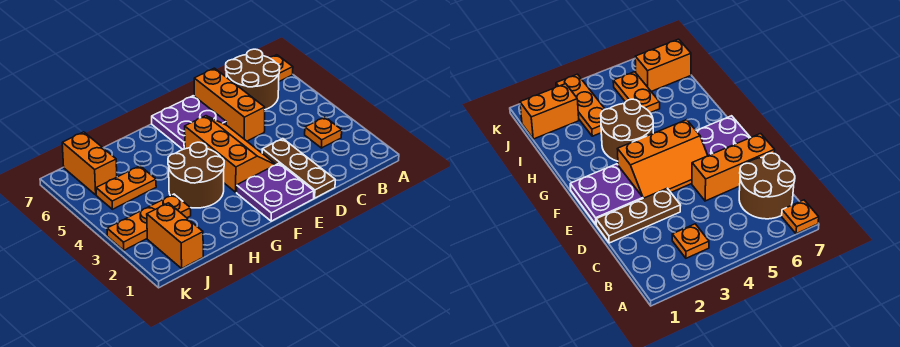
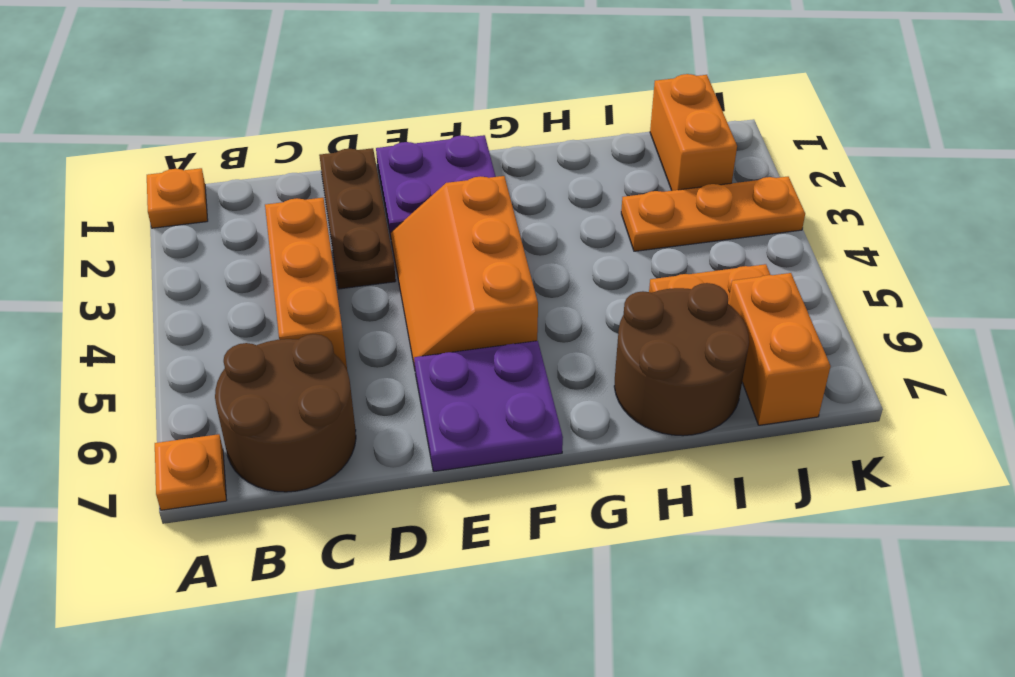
orange 1x1 plate [305,117,342,148] -> orange 1x1 plate moved to [147,168,208,228]
orange 1x3 brick [194,68,265,141] -> orange 1x3 brick moved to [265,198,347,370]
brown 2x2 round brick [168,142,224,208] -> brown 2x2 round brick moved to [614,283,749,436]

